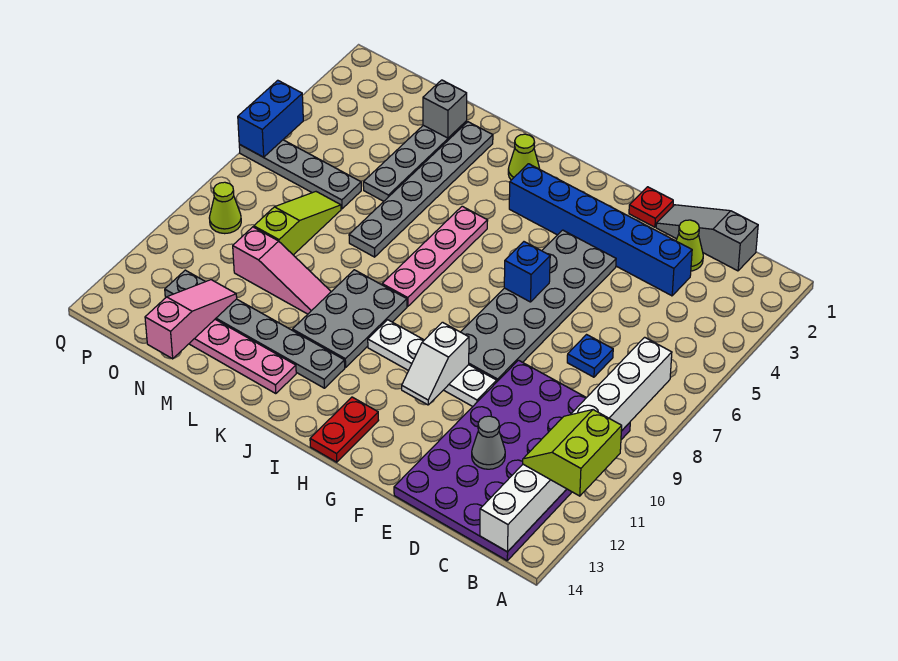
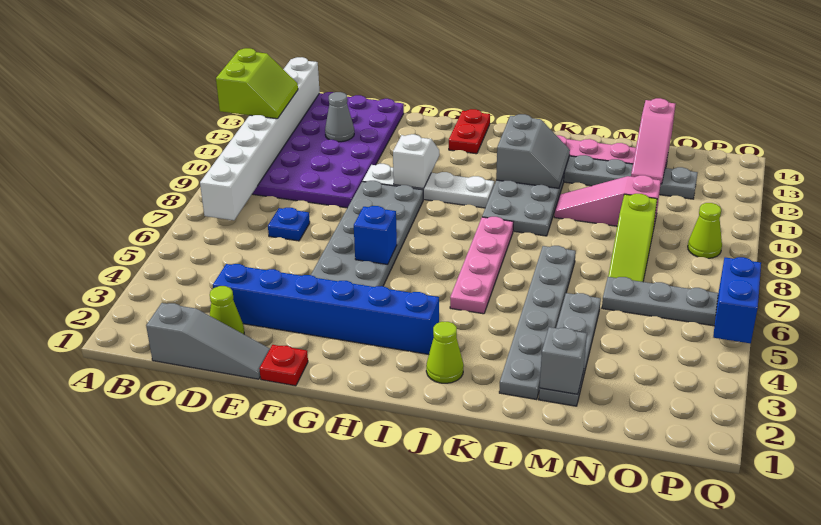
none -> grey 2x2 slope [496,114,570,188]

